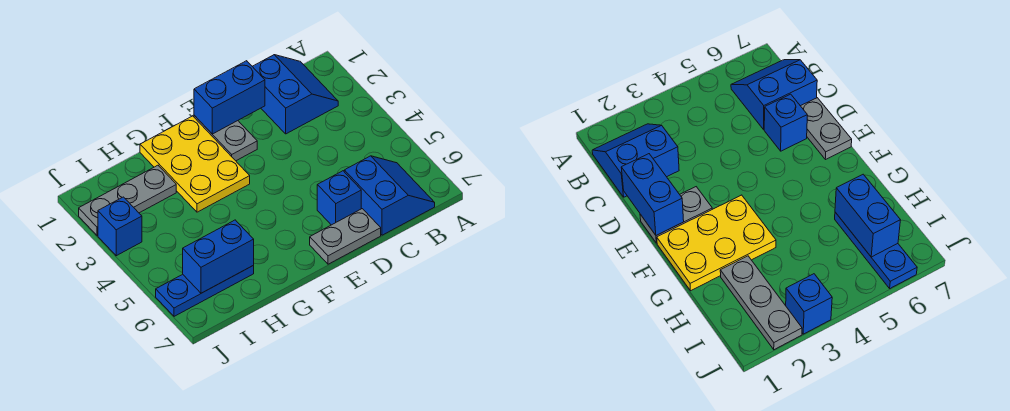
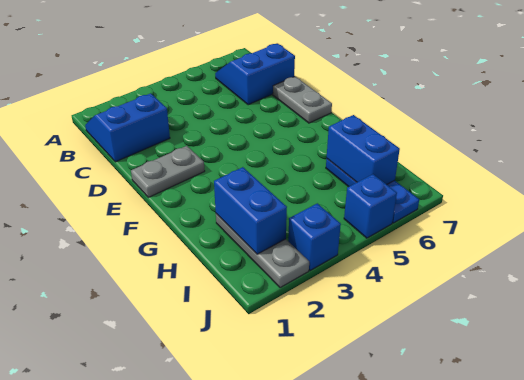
blue 1x2 brick [194,61,265,134] -> blue 1x2 brick moved to [214,167,287,254]
blue 1x1 brick [317,171,361,225] -> blue 1x1 brick moved to [344,174,397,238]
yellow 2x3 plate [140,116,250,212] -> none

